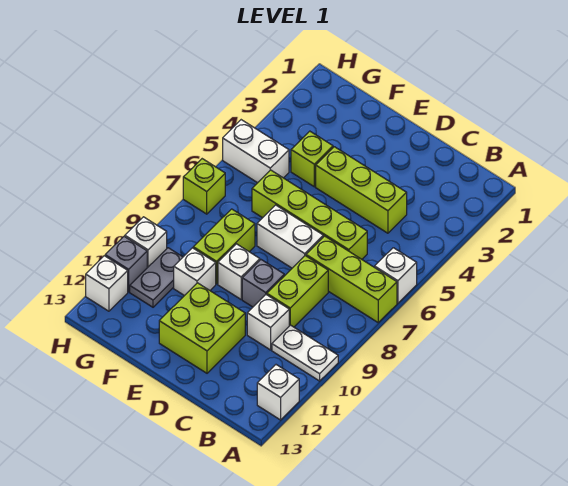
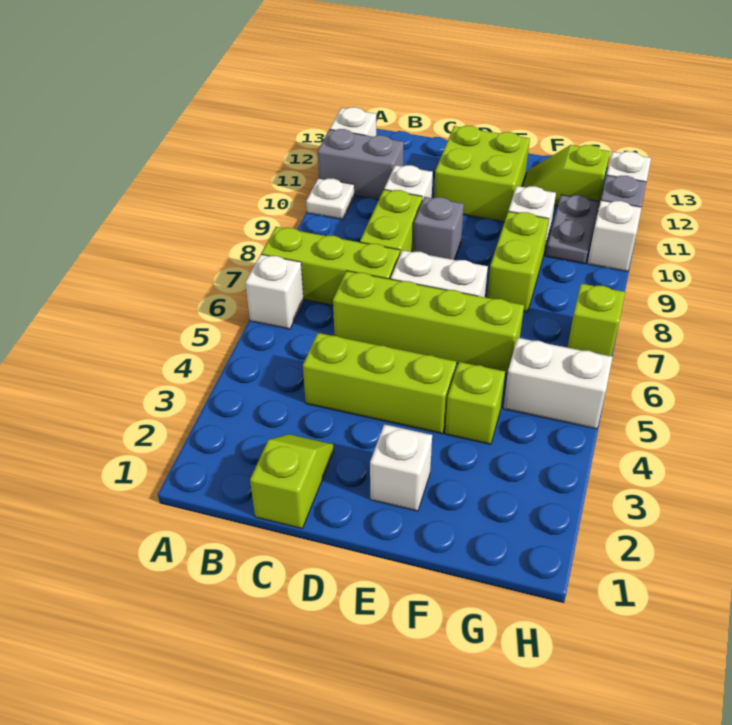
white 1x2 plate [272,325,338,381] -> white 1x1 plate [306,178,355,220]
none -> grey 1x2 brick [318,129,404,200]
none -> lime 1x2 slope [250,434,334,529]
white 1x1 brick [218,244,260,299] -> white 1x1 brick moved to [370,424,432,511]
none -> lime 1x2 slope [523,145,610,209]

